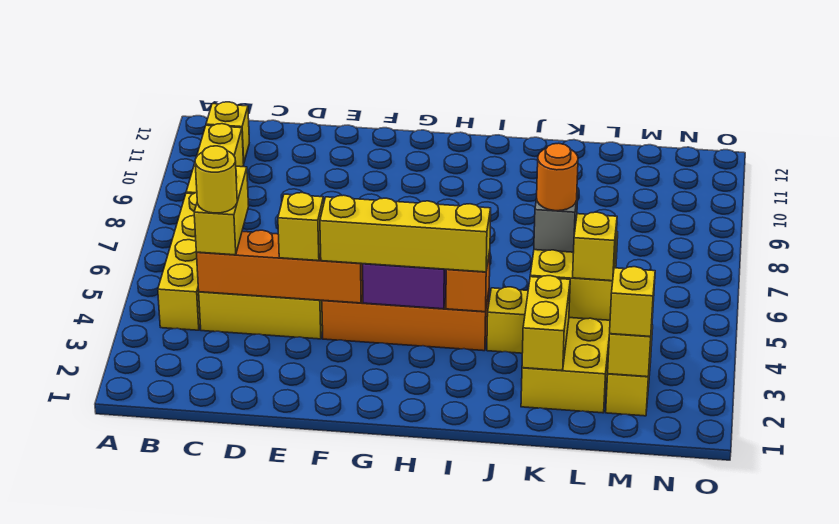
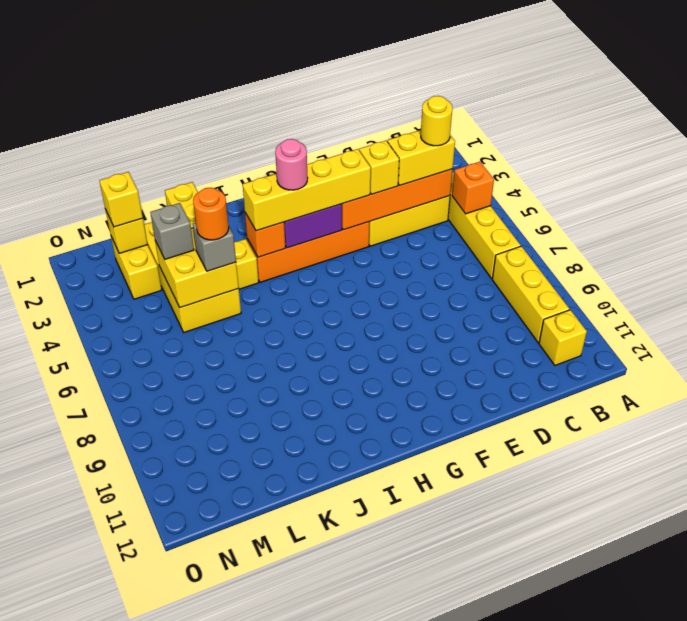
none -> orange 1x1 brick [452,162,494,214]
yellow 1x2 brick [194,166,249,255] -> yellow 1x2 brick turned to [388,130,455,186]
none -> pink 1x1 round brick [275,139,308,190]
yellow 1x1 brick [573,212,617,281] -> grey 1x1 brick [150,203,194,259]

